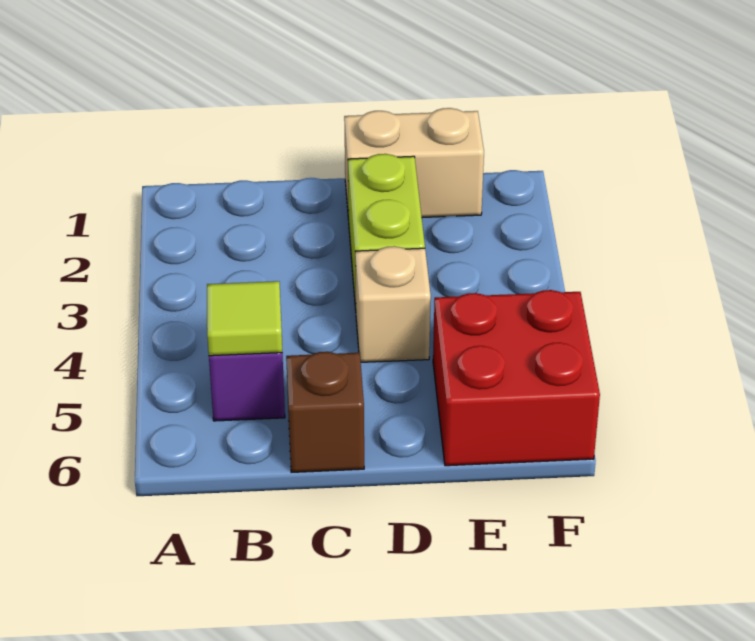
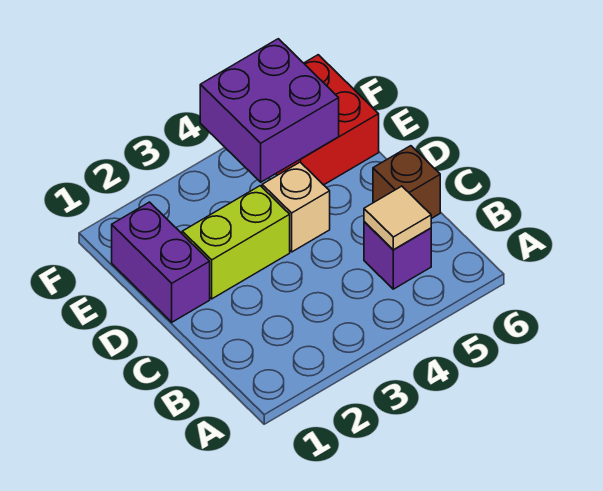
lime 1x1 tile [207,281,282,356] -> tan 1x1 tile [364,186,431,250]
tan 1x2 brick [344,108,484,220] -> purple 1x2 brick [112,202,210,322]
none -> purple 2x2 brick [200,39,339,182]

